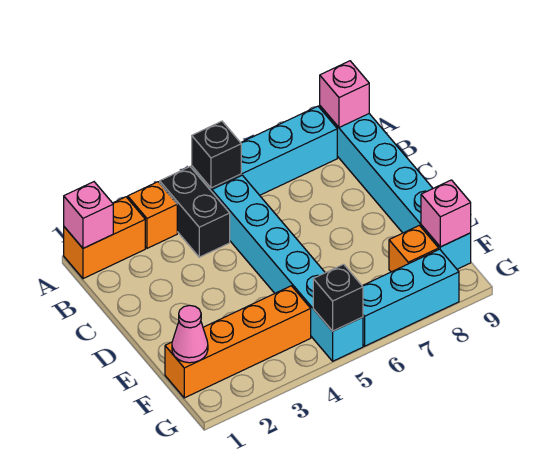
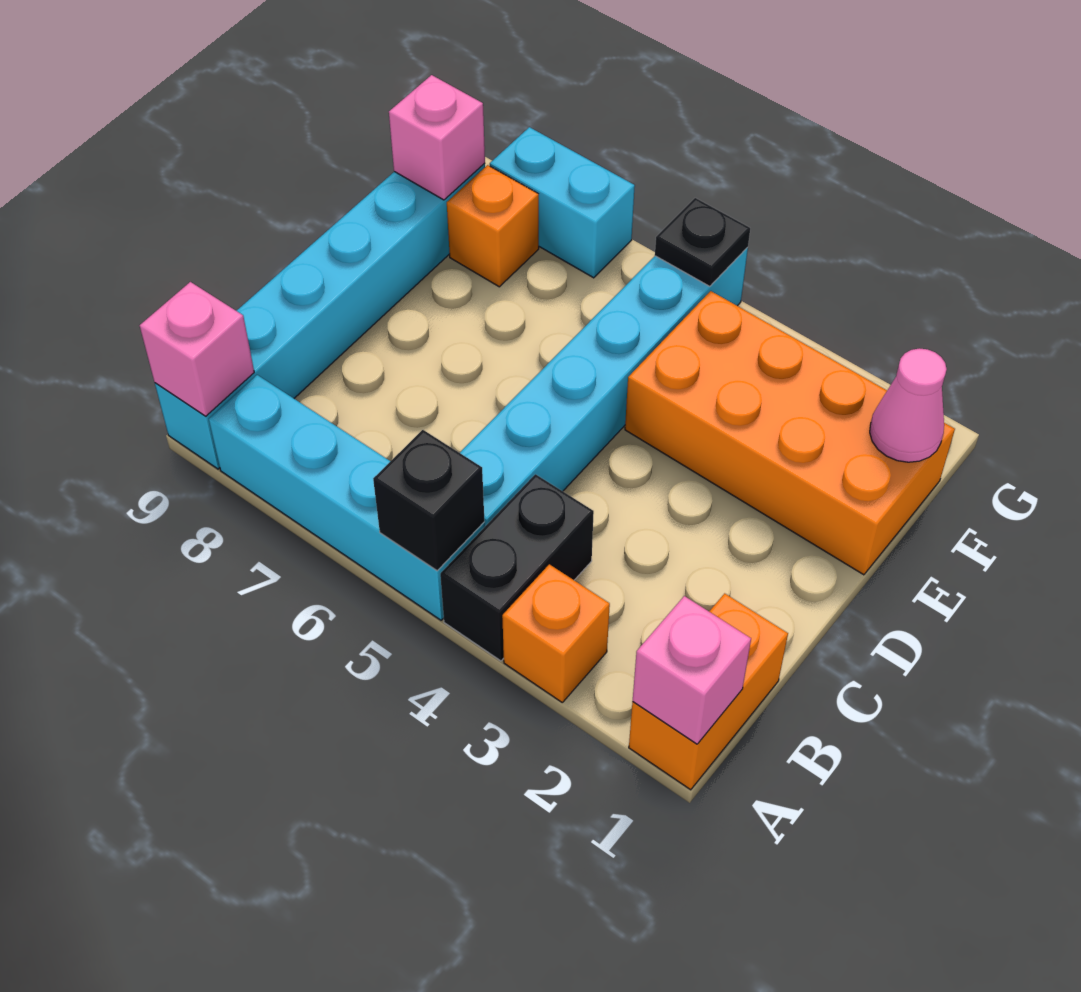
orange 1x2 brick [64,197,145,279] -> orange 1x2 brick turned to [629,593,788,790]
orange 1x4 brick [165,286,311,398] -> orange 2x4 brick [625,291,955,575]
black 1x1 brick [313,264,363,331] -> black 1x1 plate [655,198,750,286]
cyan 1x3 brick [363,249,459,346] -> cyan 1x2 brick [490,127,635,278]

